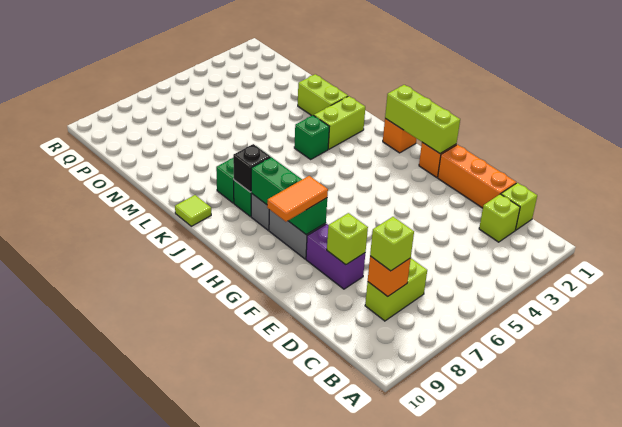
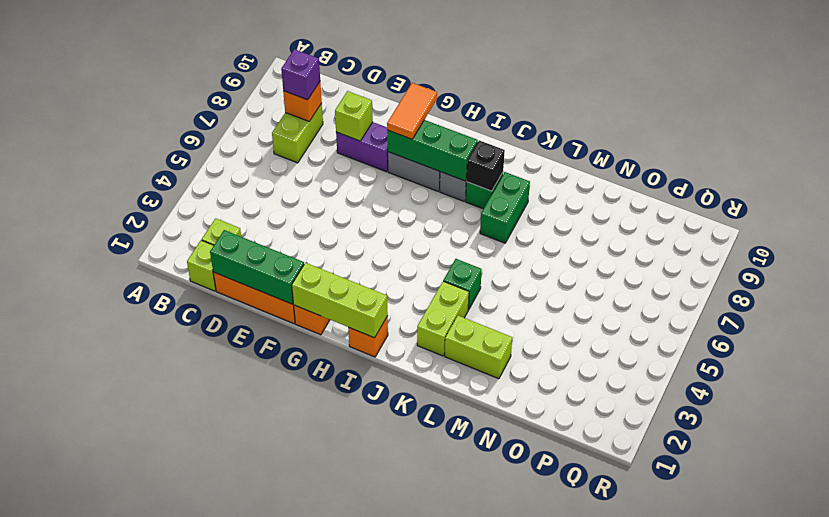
lime 1x1 brick [370,217,414,271] -> purple 1x1 brick [281,49,320,100]
none -> green 1x3 brick [210,230,304,304]
lime 1x1 tile [175,195,211,226] -> none

